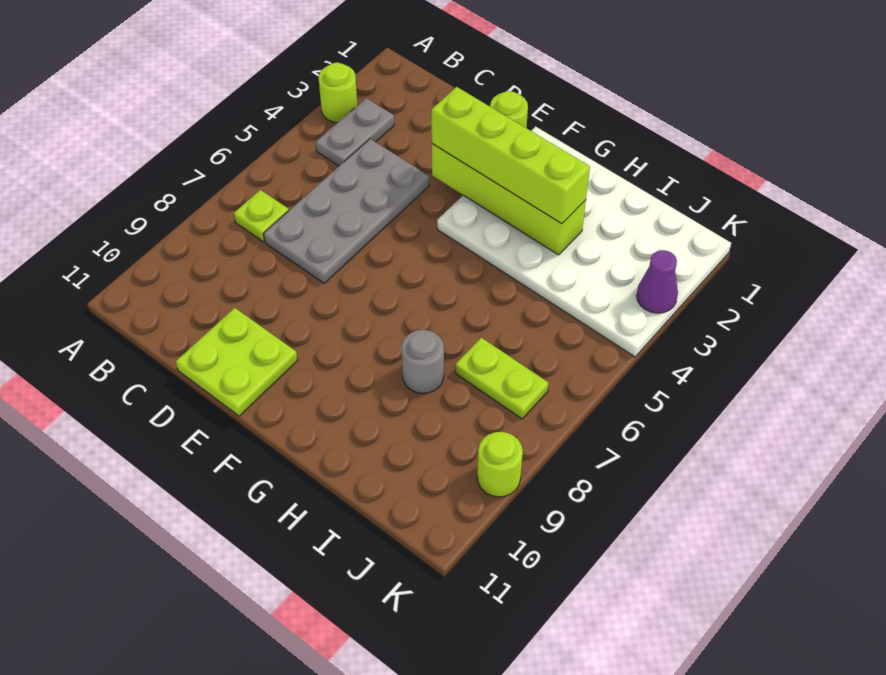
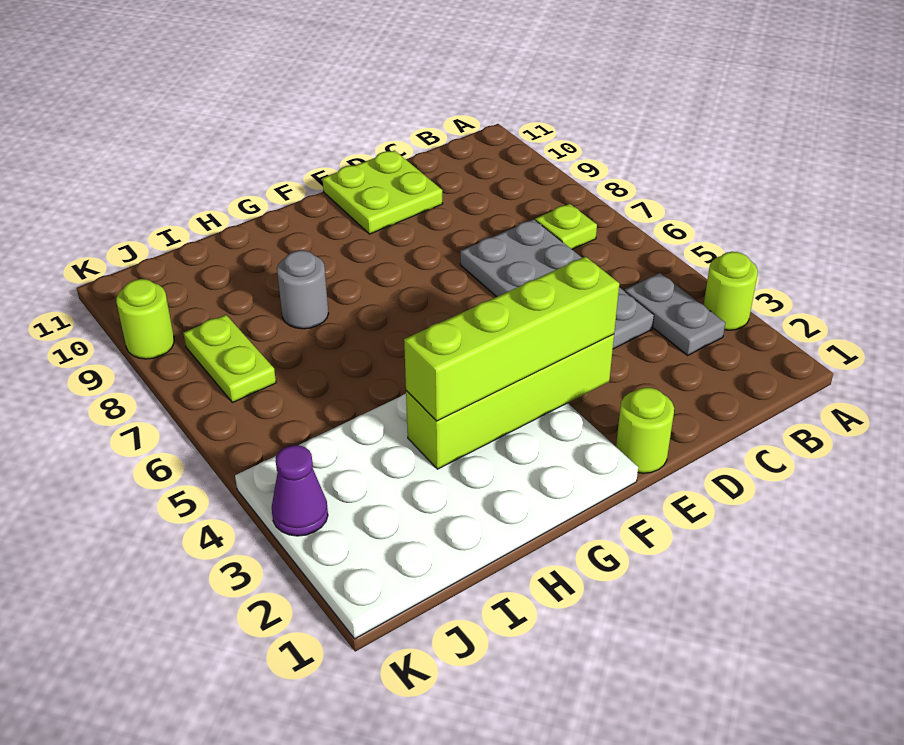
lime 1x2 plate [455,338,549,419] -> lime 1x2 plate turned to [183,315,276,403]

